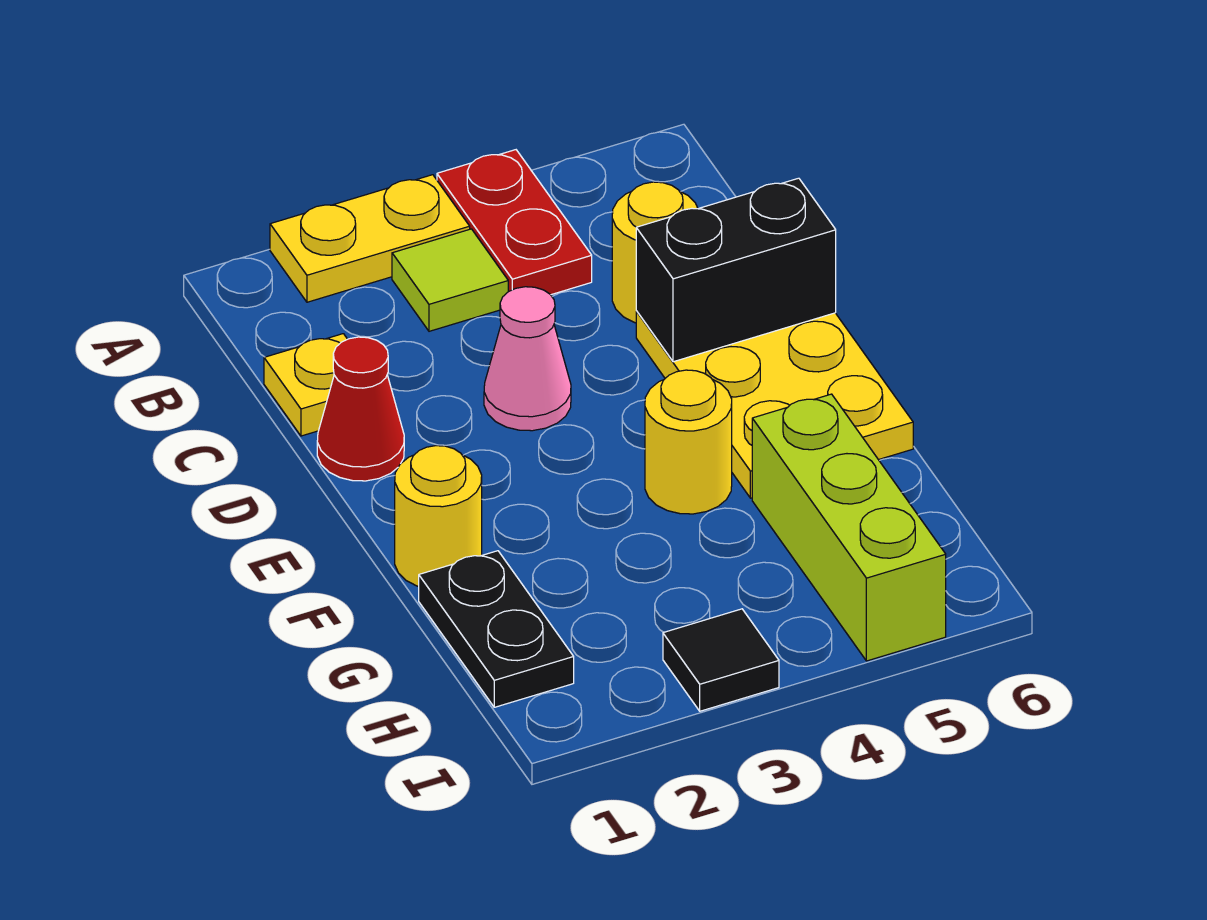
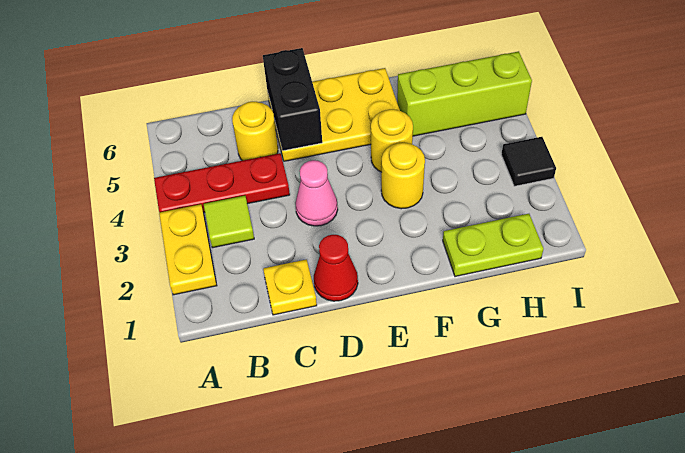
red 1x2 plate [437,150,592,295] -> red 1x3 plate [154,153,290,212]
yellow 1x1 round brick [395,446,482,586] -> yellow 1x1 round brick moved to [381,143,425,209]
black 1x2 plate [419,551,574,707] -> lime 1x2 plate [443,214,543,277]

